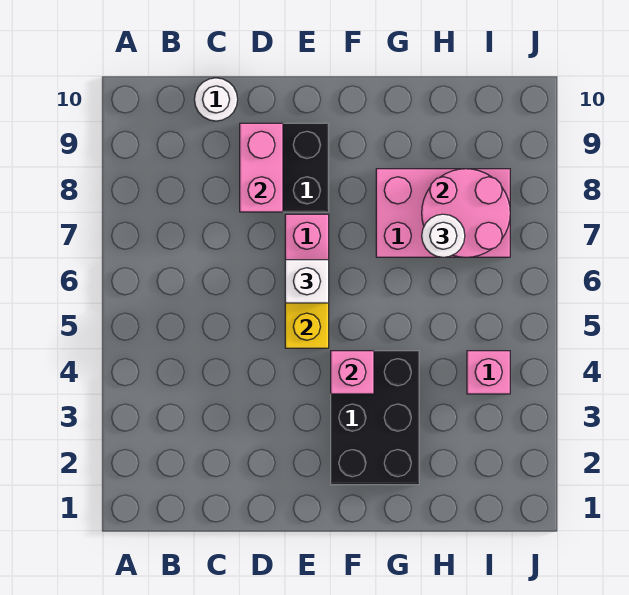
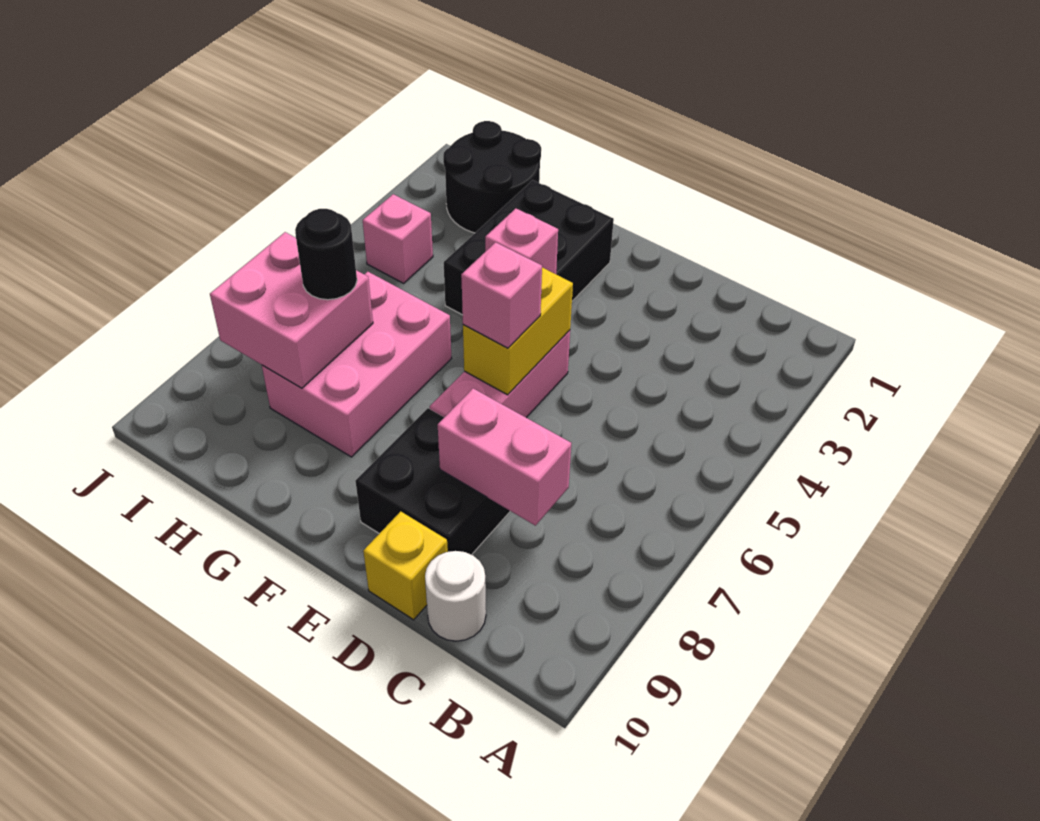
pink 1x2 brick [240,123,283,212] -> pink 1x2 brick turned to [438,388,571,526]
none -> yellow 1x1 brick [363,511,448,620]
white 1x1 brick [285,260,329,303] -> pink 1x1 brick [461,242,542,348]
pink 2x3 brick [376,169,510,257] -> pink 2x3 brick turned to [262,272,451,457]
none -> black 2x2 round brick [443,121,541,233]
pink 2x2 round brick [422,169,510,257] -> pink 2x2 brick [210,232,373,388]
white 1x1 round brick [422,214,465,257] -> black 1x1 round brick [295,209,357,300]

